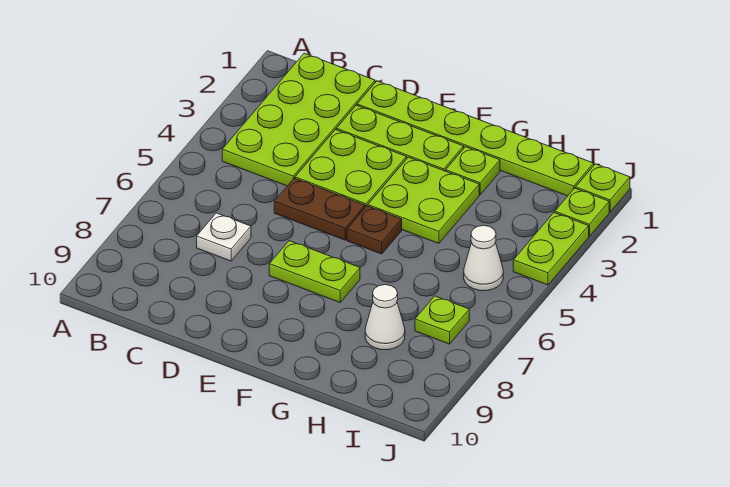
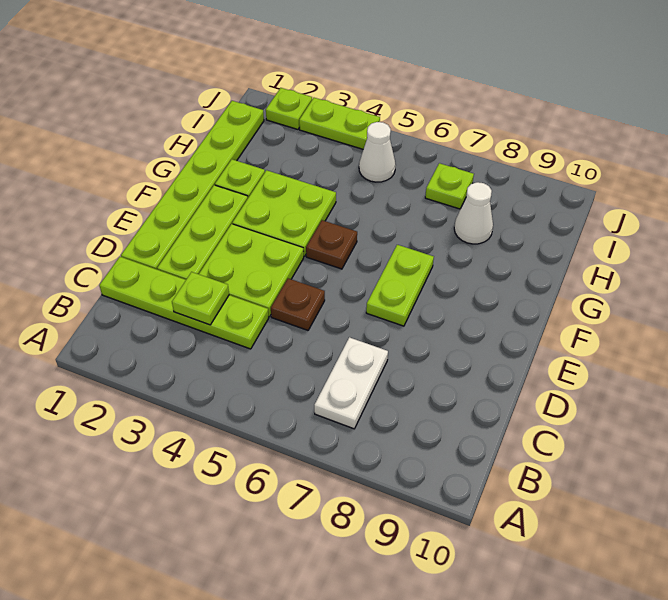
lime 2x4 plate [222,53,375,186] -> lime 1x4 plate [99,257,269,349]
white 1x1 plate [197,213,251,261] -> white 1x2 plate [314,337,388,429]
brown 1x2 plate [274,178,365,240] -> brown 1x1 plate [271,278,325,330]
lime 1x1 plate [576,164,630,212] -> lime 1x1 plate moved to [172,272,229,325]

